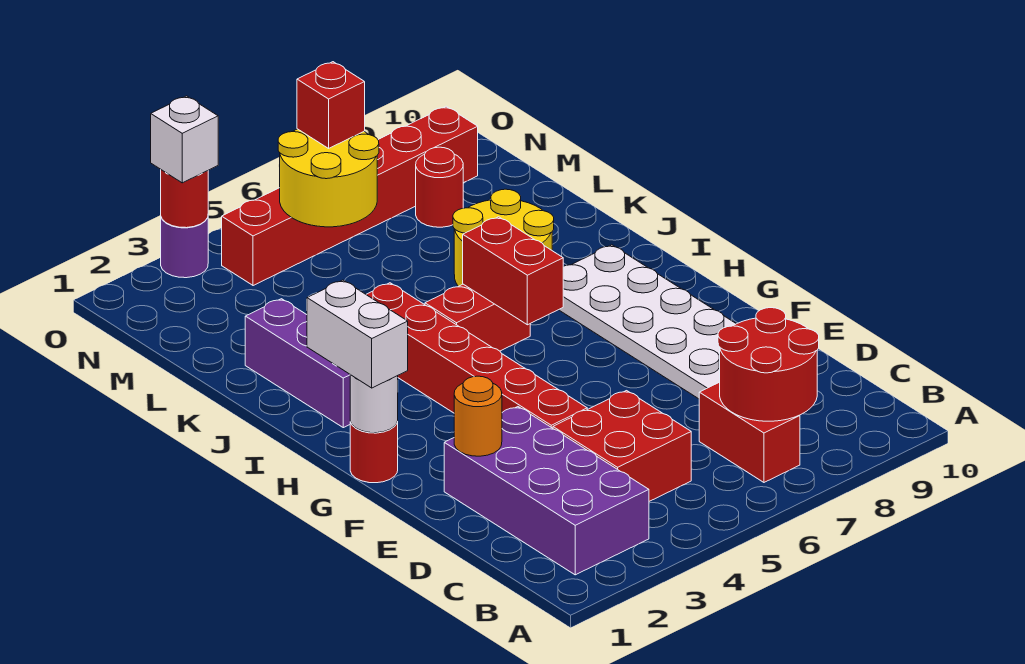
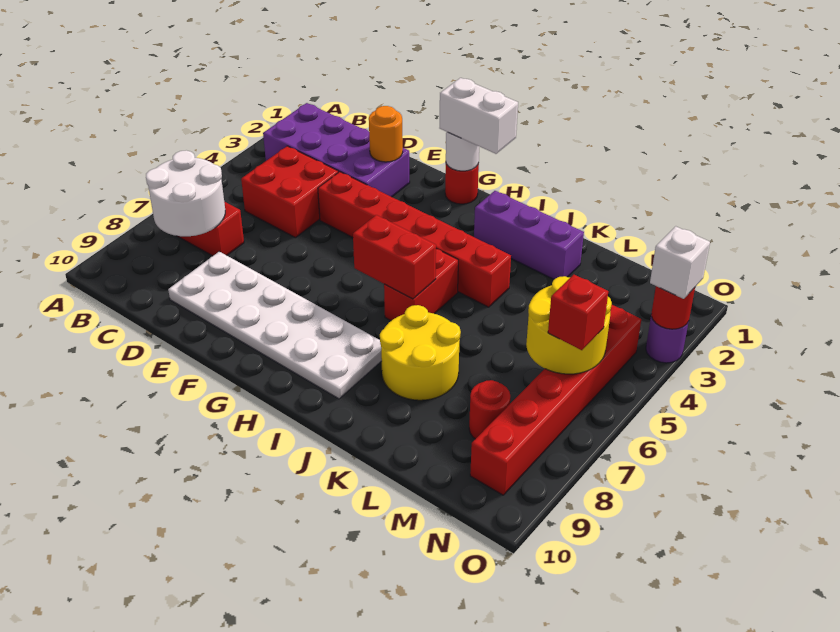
red 2x2 round brick [718,308,819,421] -> white 2x2 round brick [146,150,225,236]

